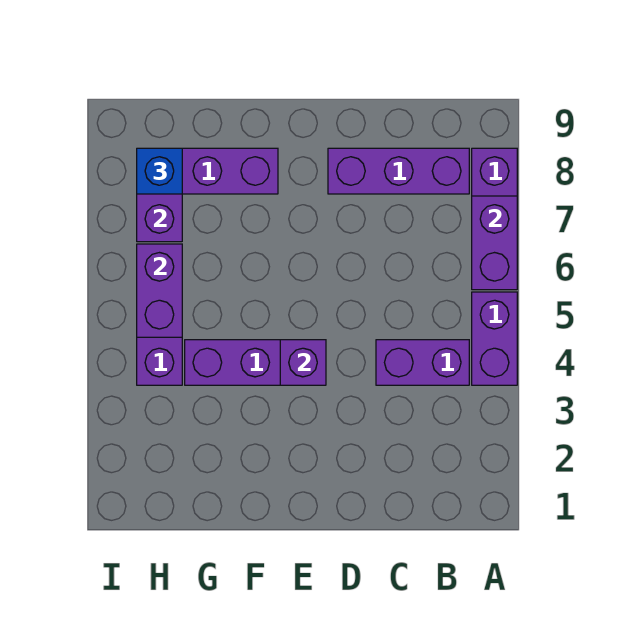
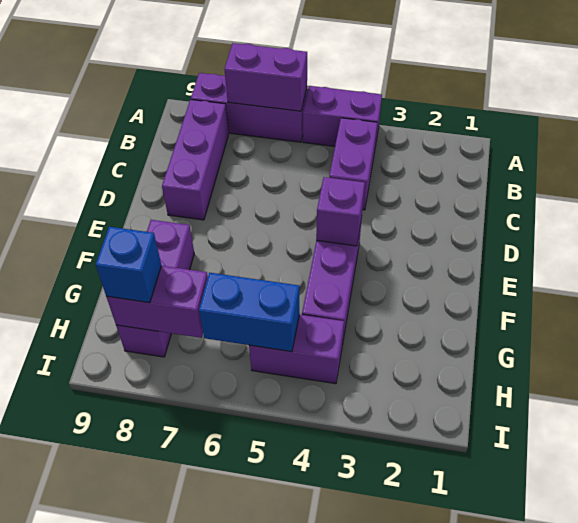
purple 1x2 brick [137,244,182,337] -> blue 1x2 brick [199,273,300,352]

